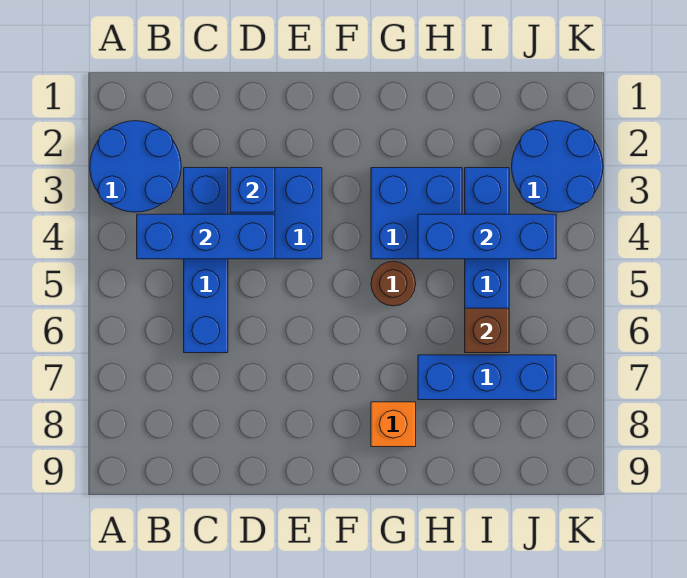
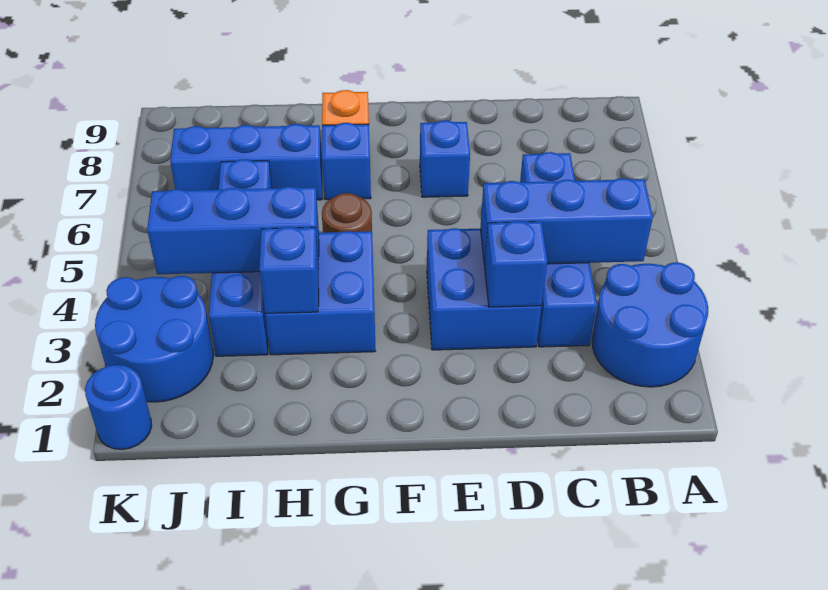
none -> blue 1x1 brick [420,120,470,197]
none -> blue 1x1 brick [322,123,371,200]
none -> blue 1x1 brick [259,227,319,313]
brown 1x1 brick [465,308,509,353] -> none
none -> blue 1x1 round brick [85,365,152,450]

